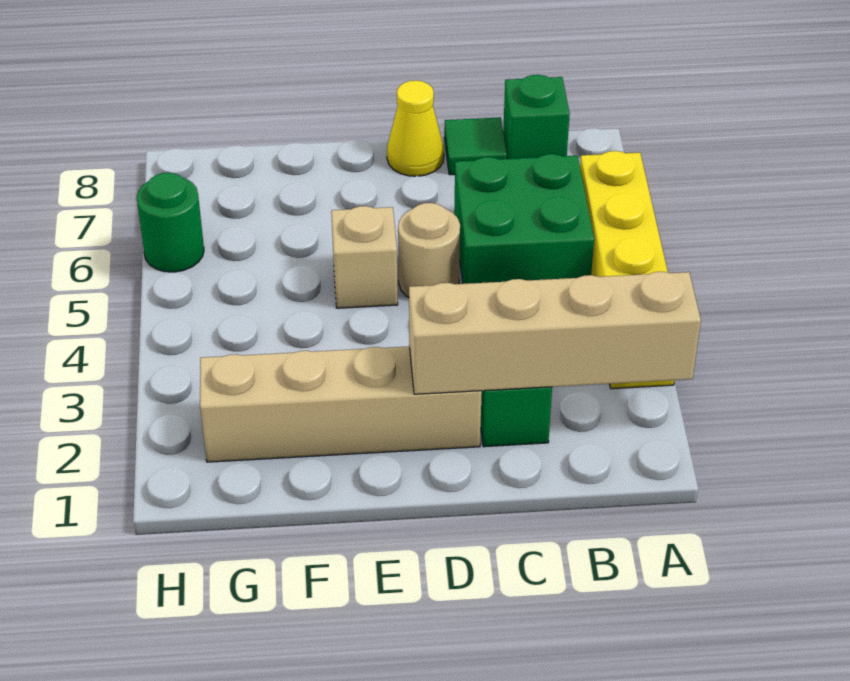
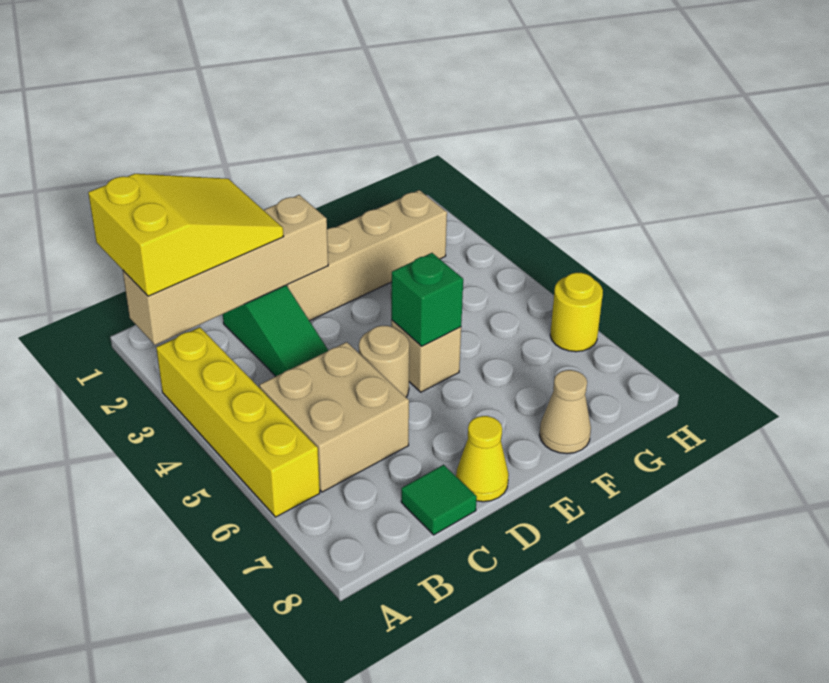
none -> yellow 2x3 slope [88,174,284,296]
green 2x2 brick [454,154,594,284] -> tan 2x2 brick [259,342,409,492]
green 1x1 brick [503,75,570,159] -> green 1x1 brick moved to [391,253,463,346]
none -> tan 1x1 cone [539,370,591,454]
green 1x1 round brick [137,173,204,272] -> yellow 1x1 round brick [550,273,603,352]

